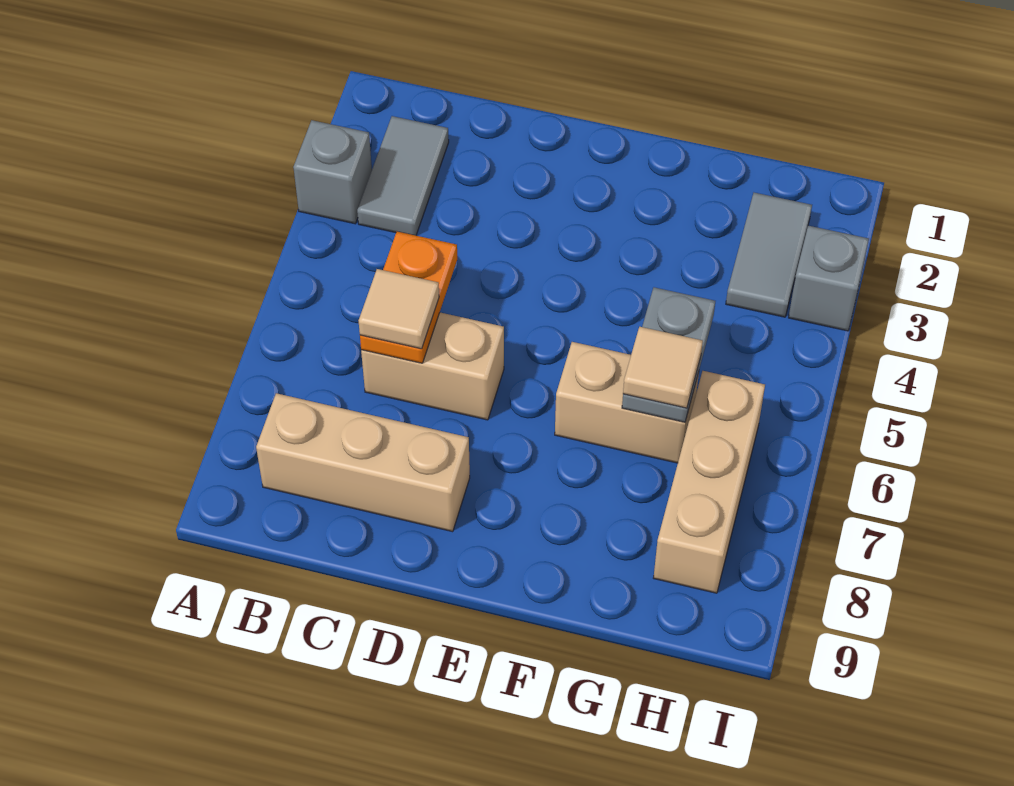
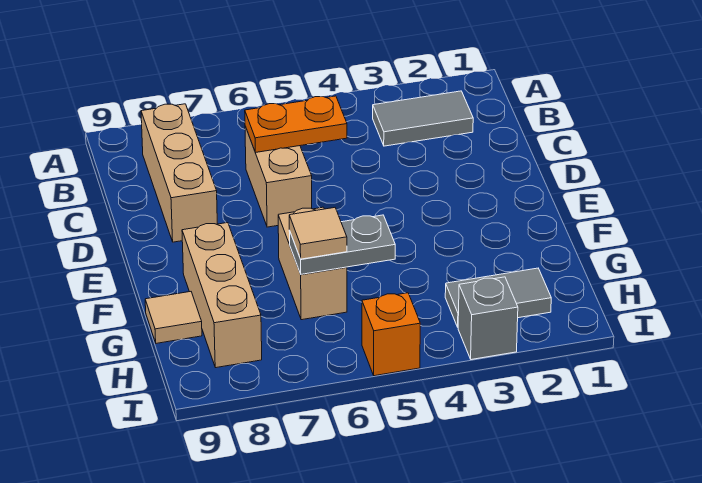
grey 1x1 brick [293,120,372,224] -> none
tan 1x1 tile [359,269,439,349] -> tan 1x1 tile moved to [145,292,202,343]
tan 1x3 brick [654,371,765,593] -> tan 1x3 brick turned to [182,223,262,368]
none -> orange 1x1 brick [362,293,420,376]

